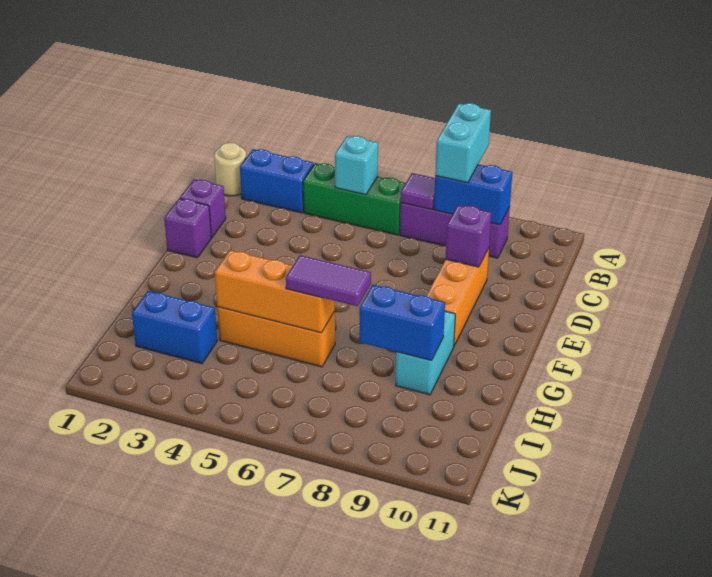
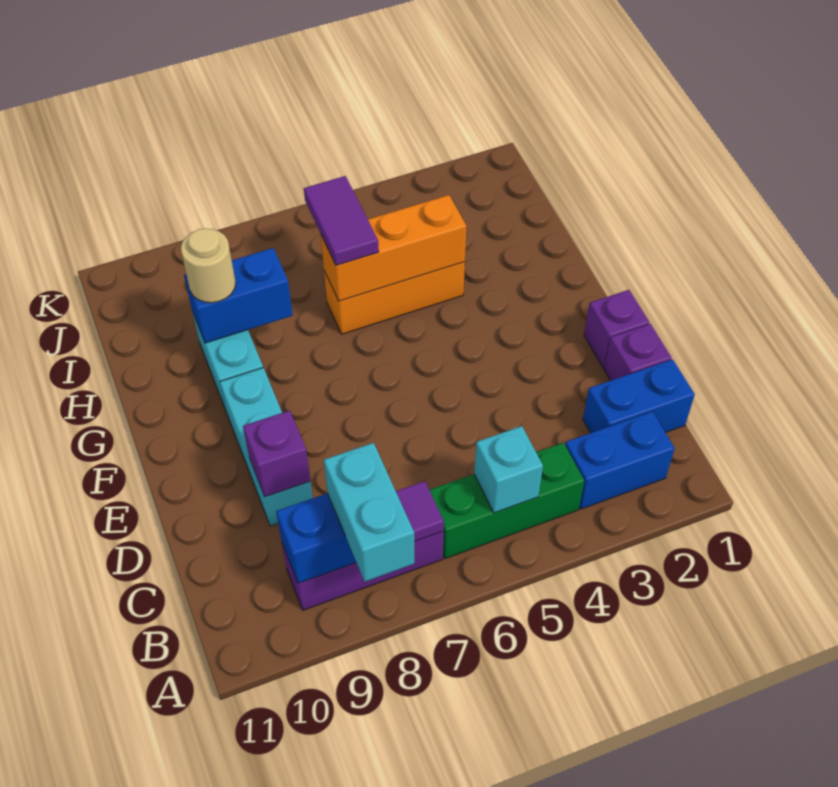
tan 1x1 round brick [214,143,246,196] -> tan 1x1 round brick moved to [181,228,236,303]
orange 1x3 brick [426,248,489,345] -> cyan 1x3 brick [220,368,313,526]
purple 1x2 tile [286,255,371,306] -> purple 1x2 tile turned to [304,176,379,265]
blue 1x2 brick [132,291,217,364] -> blue 1x2 brick moved to [583,359,695,433]

